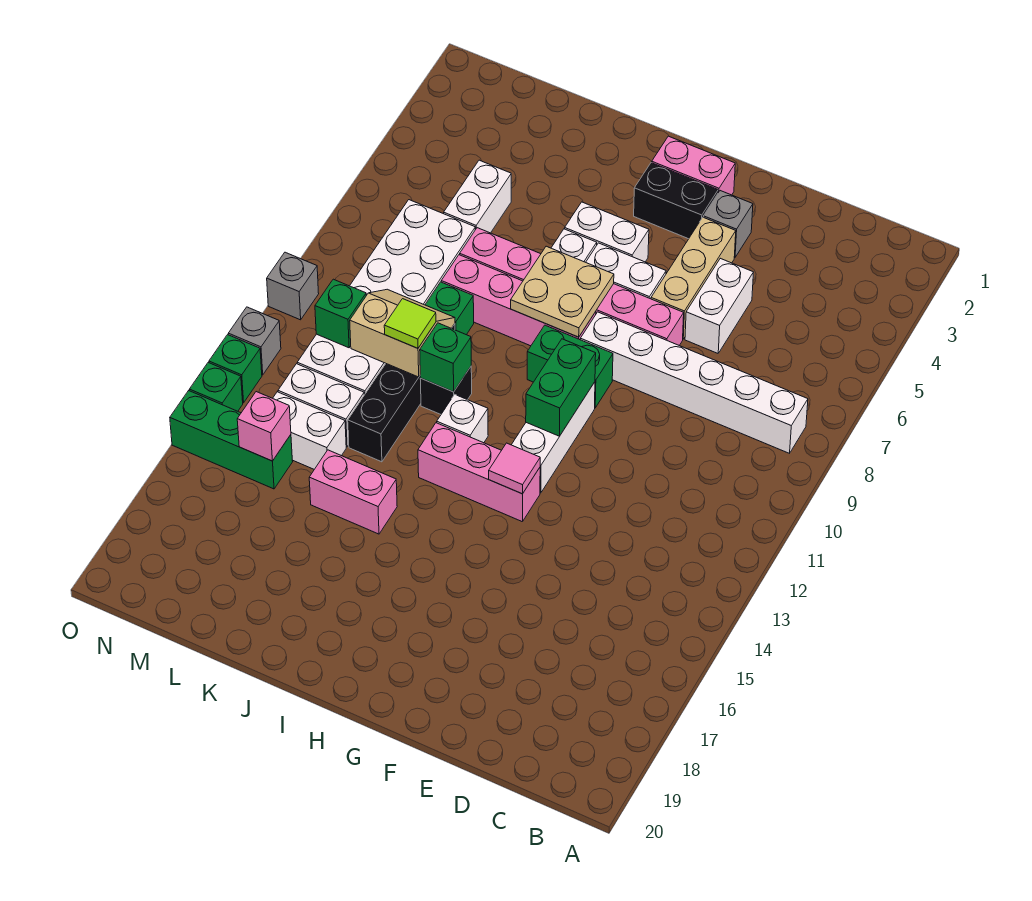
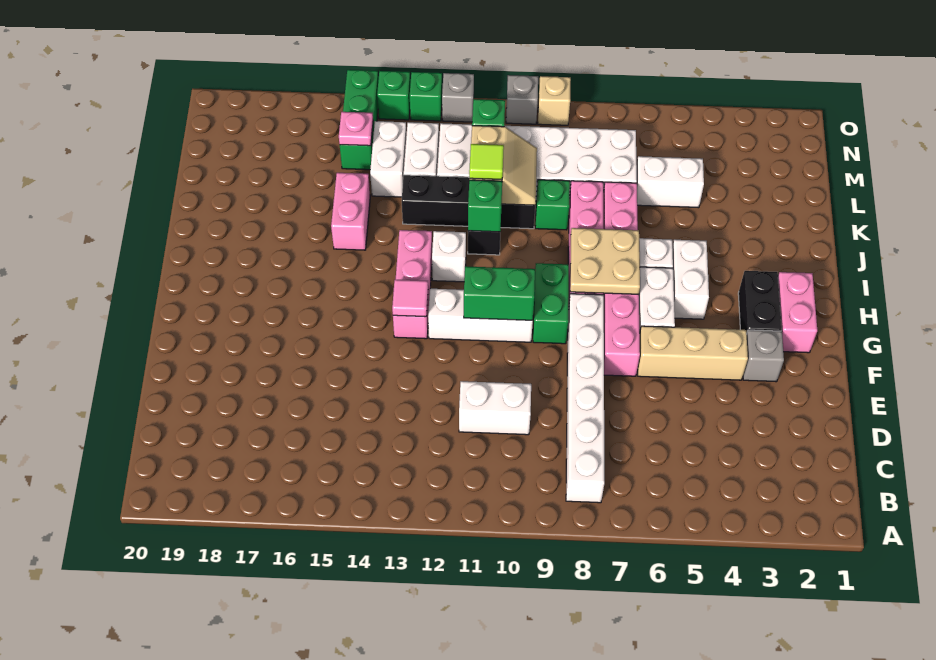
white 1x2 brick [685,258,753,353] -> white 1x2 brick moved to [459,381,531,435]
pink 1x1 brick [237,392,291,461] -> pink 1x1 plate [339,112,373,146]
none -> tan 1x1 brick [538,76,571,125]

